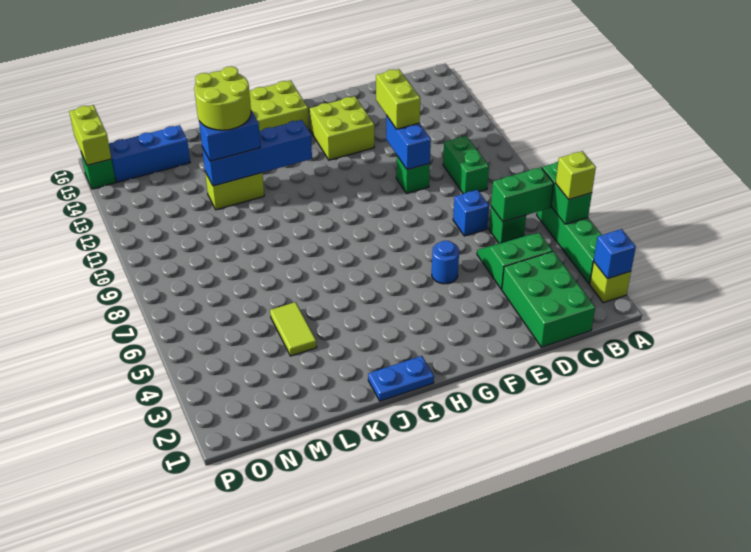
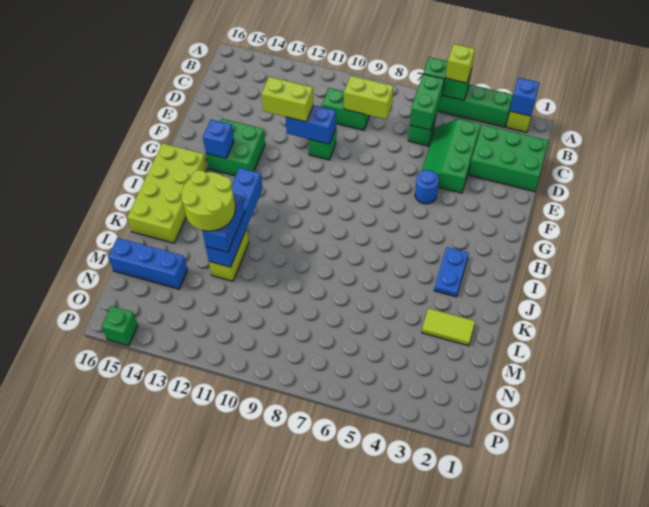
green 2x2 slope [477,233,553,289] -> green 2x3 slope [422,119,481,193]
blue 1x1 brick [453,190,489,236] -> blue 1x1 brick moved to [203,120,234,158]
lime 2x2 brick [310,96,374,160] -> green 2x2 brick [206,119,265,176]
blue 1x2 plate [368,356,434,401] -> blue 1x2 plate moved to [434,247,469,297]
lime 1x2 tile [270,302,317,356] -> lime 1x2 tile moved to [422,309,475,346]
blue 1x3 brick [109,125,190,182] -> blue 1x3 brick turned to [108,238,188,289]
lime 1x2 brick [69,105,111,165] -> lime 1x2 brick moved to [344,76,394,119]

